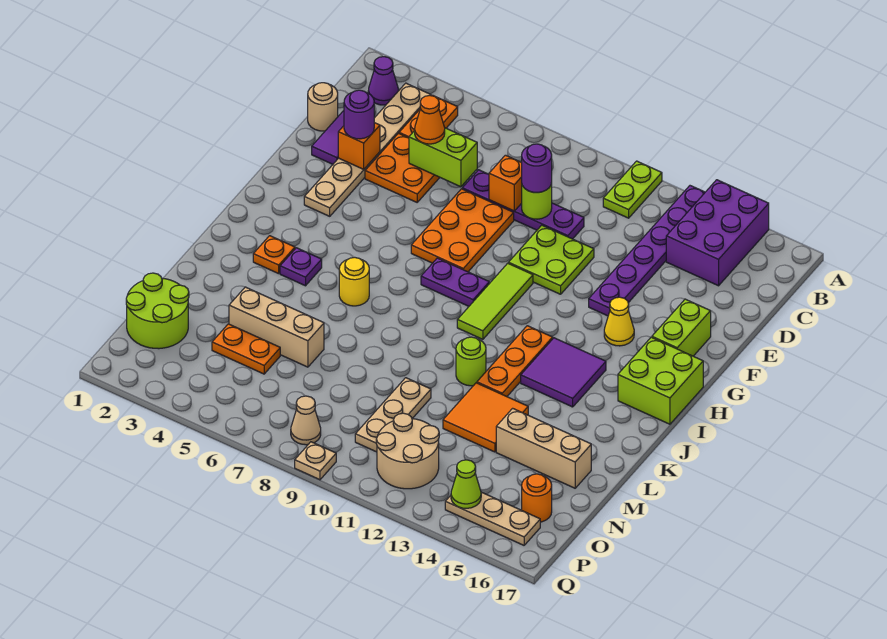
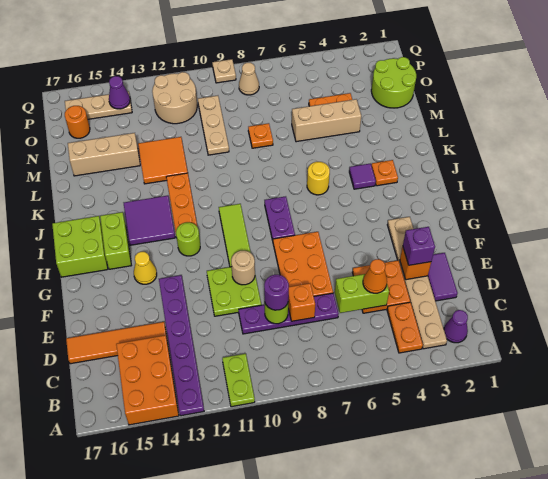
purple 2x3 brick [666,180,769,286] -> orange 2x3 brick [116,335,179,425]
tan 1x1 round brick [308,83,338,131] -> tan 1x1 round brick moved to [231,251,255,285]
none -> orange 1x4 tile [66,322,167,364]
purple 1x1 round brick [344,90,374,139] -> purple 1x1 brick [403,227,435,265]
lime 1x2 brick [652,299,711,356] -> lime 1x2 brick moved to [100,212,131,269]
purple 1x2 plate [421,258,489,306] -> purple 1x2 plate turned to [265,196,295,241]
purple 1x1 plate [280,248,322,286] -> purple 1x1 tile [349,164,376,189]
lime 1x1 round brick [456,337,486,386] -> lime 1x1 round brick moved to [176,222,200,256]
none -> orange 1x1 plate [248,123,273,148]
lime 1x1 cone [451,460,481,508] -> purple 1x1 cone [109,76,130,109]

